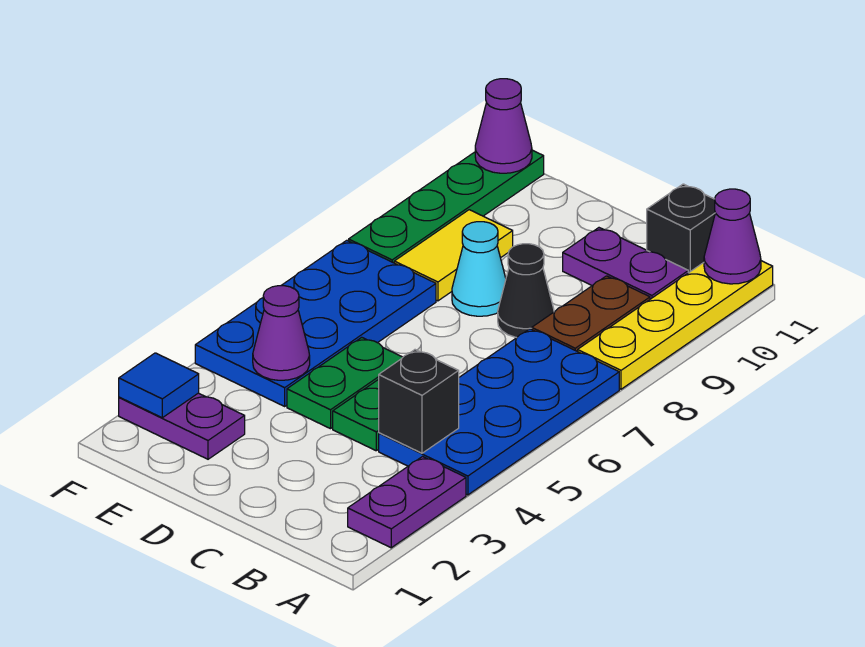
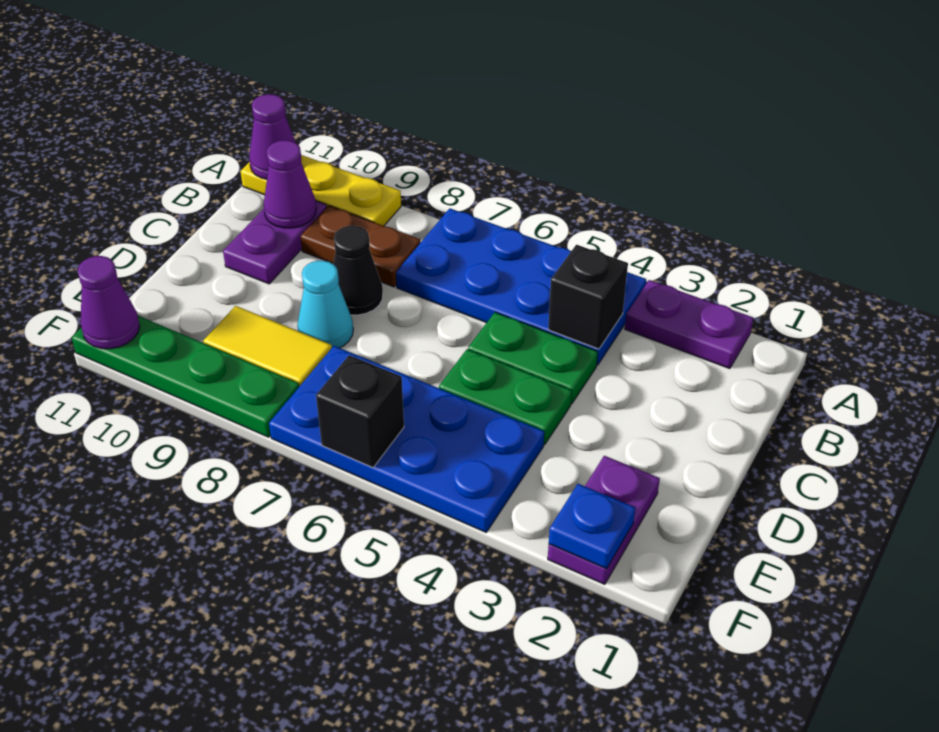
yellow 1x4 plate [578,261,773,389] -> yellow 1x3 plate [241,155,401,226]
black 1x1 brick [647,184,715,273] -> black 1x1 brick moved to [316,355,404,467]
purple 1x1 cone [253,286,310,380] -> purple 1x1 cone moved to [264,140,316,228]
blue 1x1 tile [119,353,199,418] -> blue 1x1 plate [549,484,635,569]

